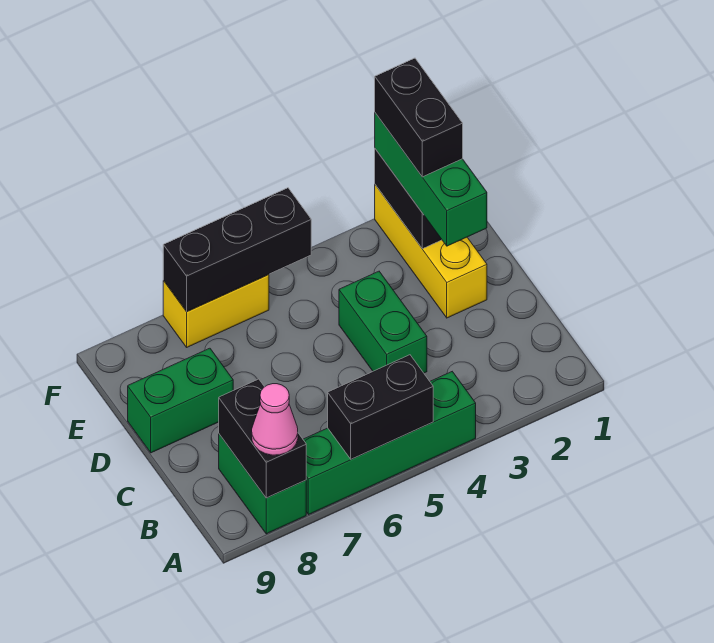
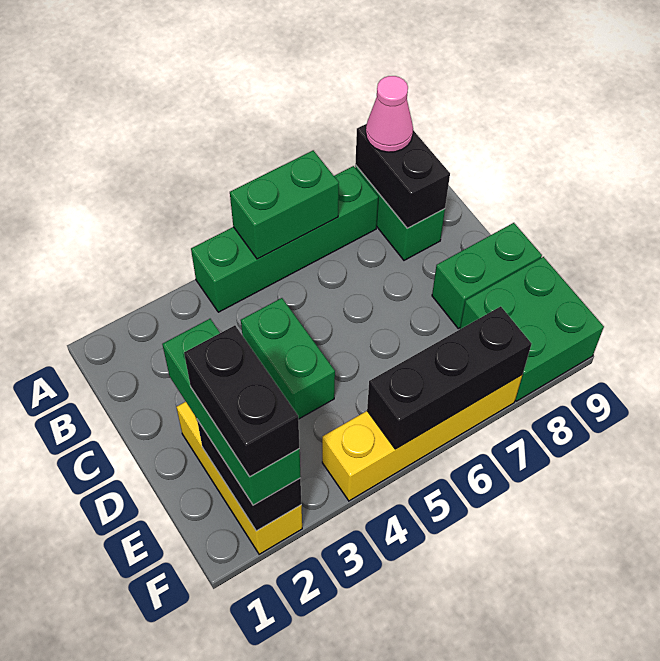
black 1x2 brick [328,355,433,459] -> green 1x2 brick [230,150,339,259]
none -> green 2x2 brick [460,257,604,401]
yellow 1x2 brick [163,274,269,347] -> yellow 1x4 brick [322,375,522,501]

